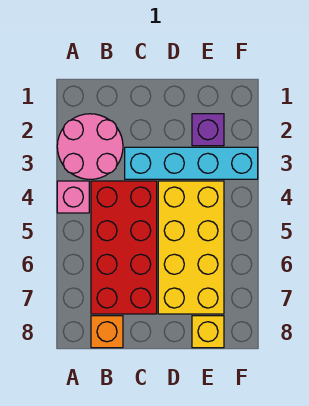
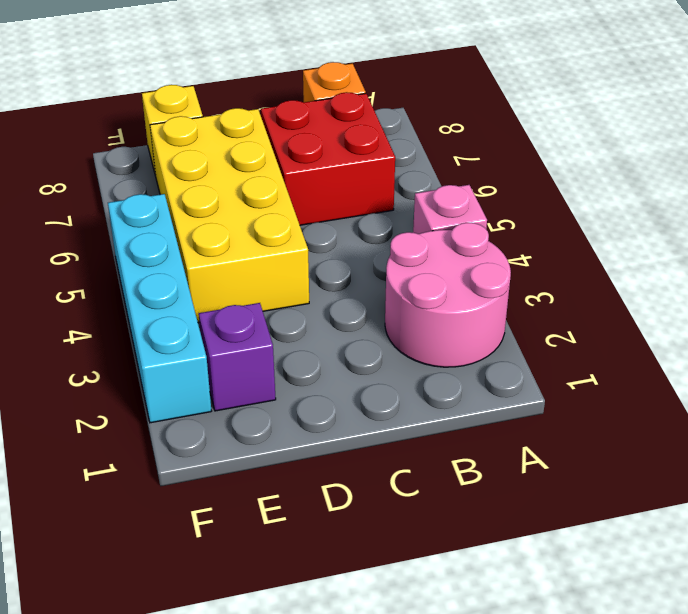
red 2x4 brick [91,181,157,314] -> red 2x2 brick [261,92,395,225]
cyan 1x4 brick [125,147,258,179] -> cyan 1x4 brick turned to [108,194,211,423]

